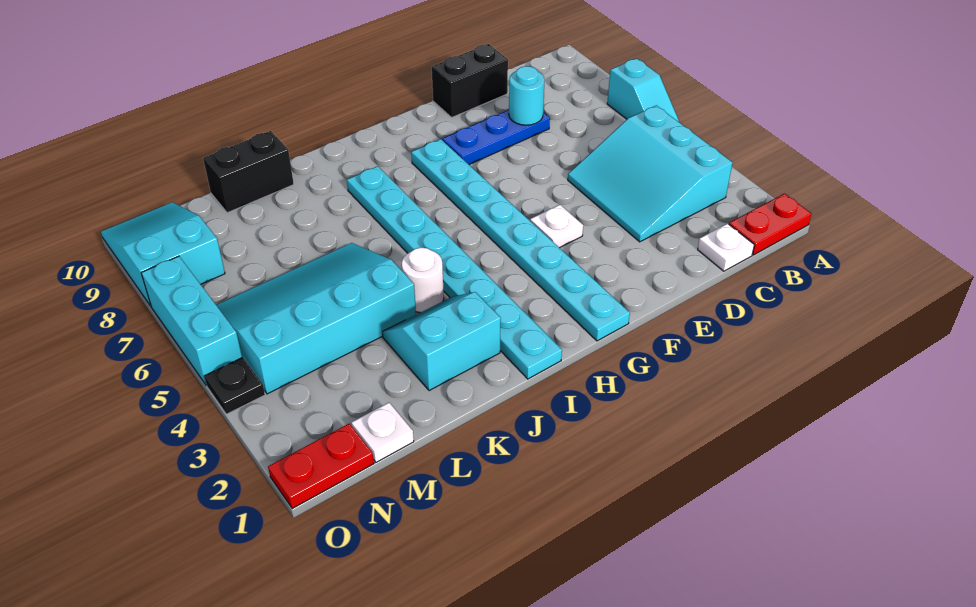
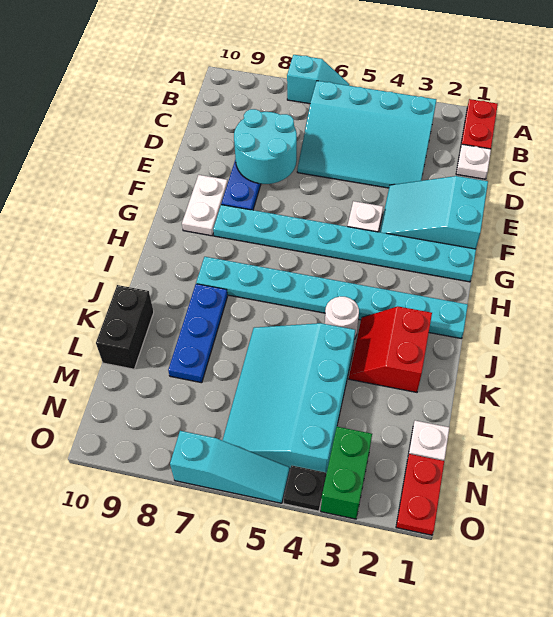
cyan 3x3 slope [568,105,732,242] -> cyan 3x4 slope [297,81,436,188]
cyan 1x1 round brick [509,66,545,125] -> cyan 2x2 round brick [234,109,297,184]
black 1x2 brick [432,44,508,117] -> none
none -> white 1x2 plate [182,175,228,236]
cyan 2x2 slope [383,292,501,391] -> red 2x2 slope [349,307,432,392]
none -> blue 1x3 plate [168,284,227,383]
none -> green 1x2 brick [321,427,372,519]
cyan 2x3 slope [101,202,225,306] -> cyan 2x3 slope moved to [380,176,488,249]
cyan 1x3 brick [141,256,242,386] -> cyan 1x3 slope [170,431,290,503]

